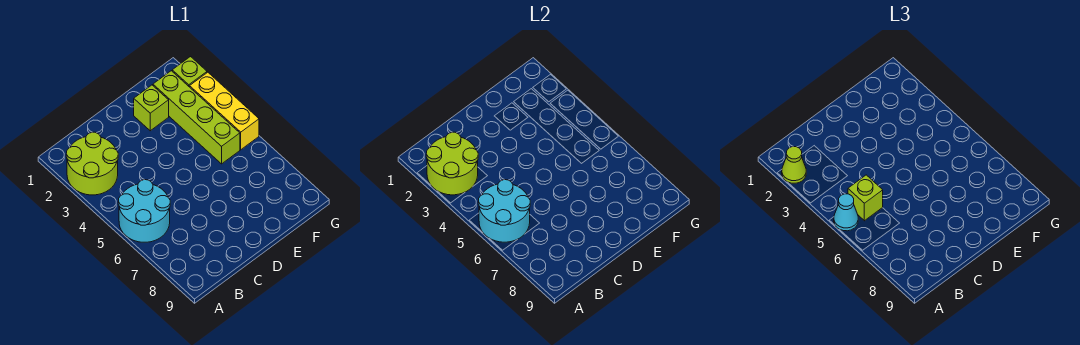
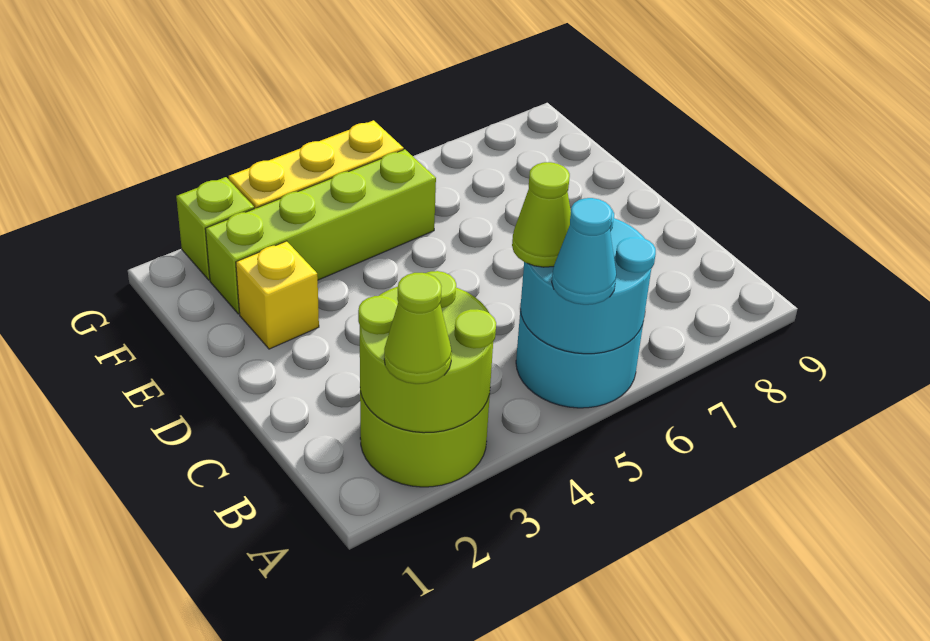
lime 1x1 brick [848,175,883,221] -> lime 1x1 cone [512,162,571,267]
lime 1x1 brick [134,85,169,131] -> yellow 1x1 brick [236,241,319,349]

